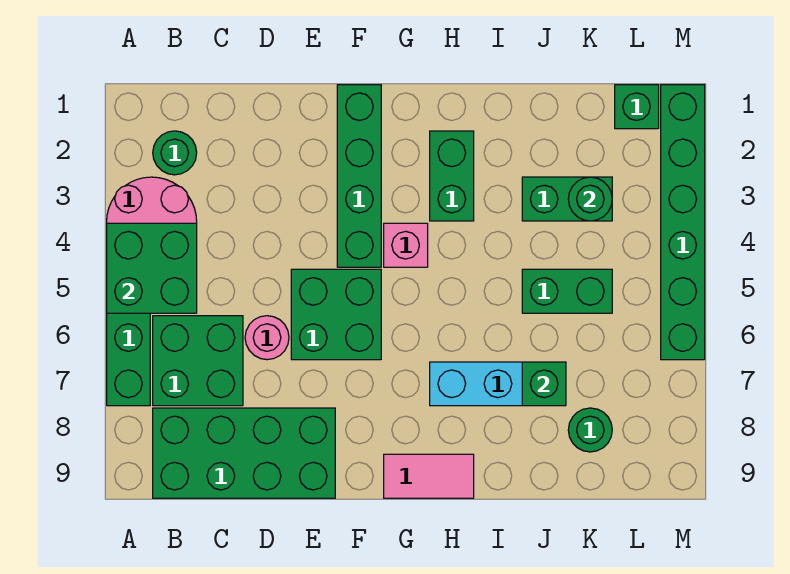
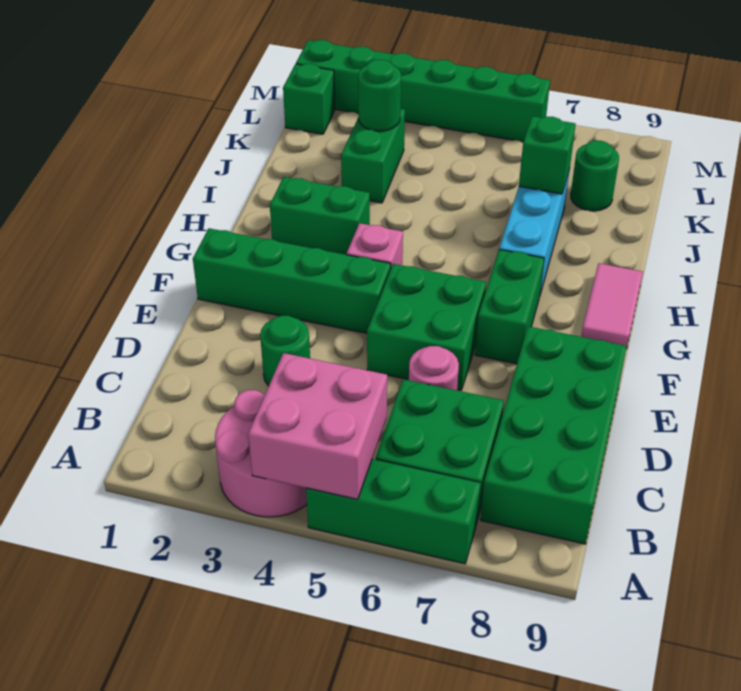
green 2x2 brick [107,223,197,313] -> pink 2x2 brick [248,353,387,499]
green 1x1 round brick [153,131,197,175] -> green 1x1 round brick moved to [260,316,310,386]
green 1x2 brick [522,269,612,313] -> green 1x2 brick moved to [475,250,544,364]

